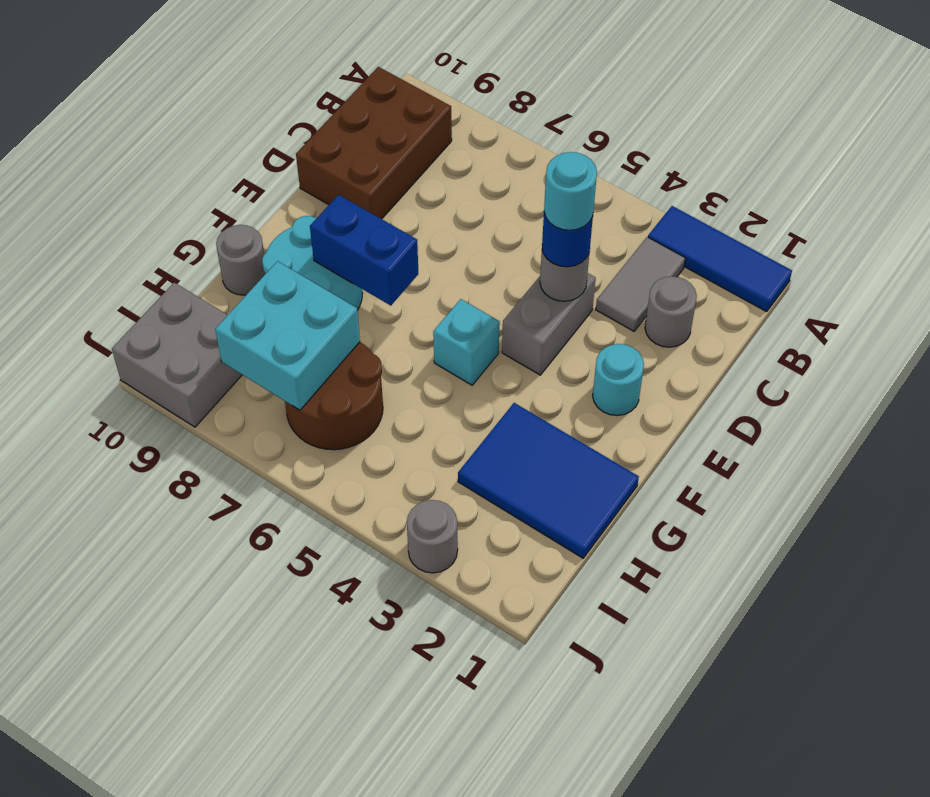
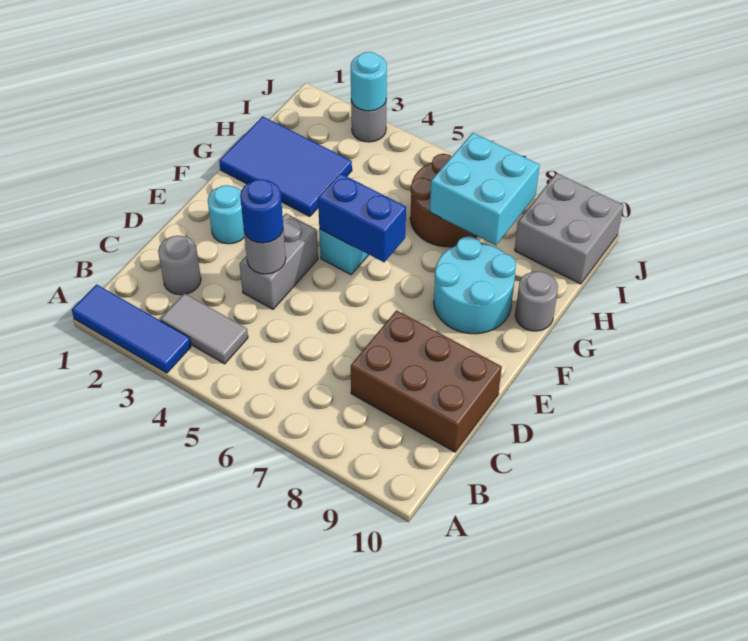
grey 1x2 tile [596,237,685,331] -> grey 1x2 tile turned to [160,293,248,364]
brown 2x3 brick [296,67,452,219] -> brown 2x3 brick turned to [351,310,502,452]
cyan 1x1 round brick [544,152,597,230] -> cyan 1x1 round brick moved to [351,52,387,111]
blue 1x2 brick [310,195,418,306] -> blue 1x2 brick moved to [318,173,406,262]

